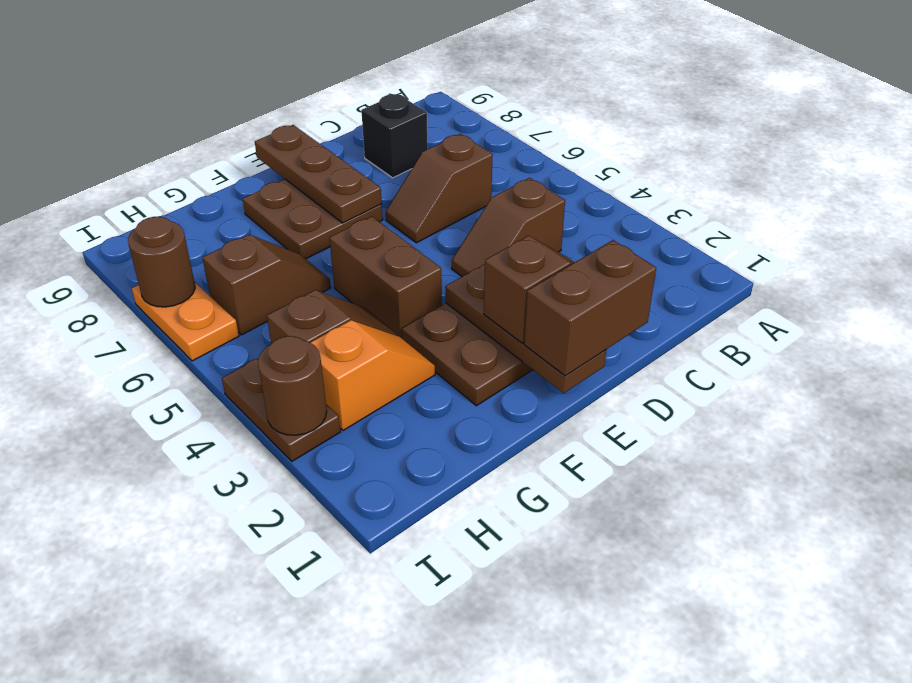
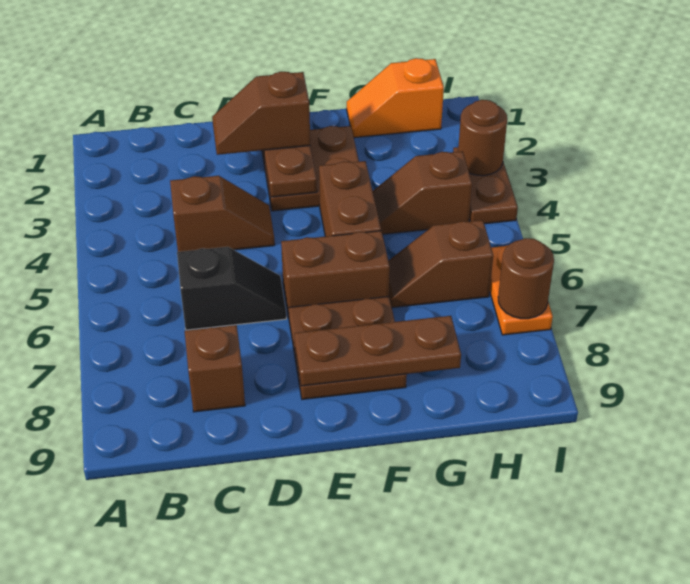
brown 1x2 slope [386,134,493,243] -> black 1x2 slope [177,247,286,330]
black 1x1 brick [361,94,428,178] -> brown 1x1 brick [185,325,245,412]
brown 1x2 brick [524,240,656,376] -> brown 1x2 brick moved to [281,231,390,316]
brown 1x3 plate [255,125,382,223] -> brown 1x3 plate turned to [294,316,461,386]
orange 1x2 slope [310,320,435,430] -> orange 1x2 slope moved to [347,58,444,138]

